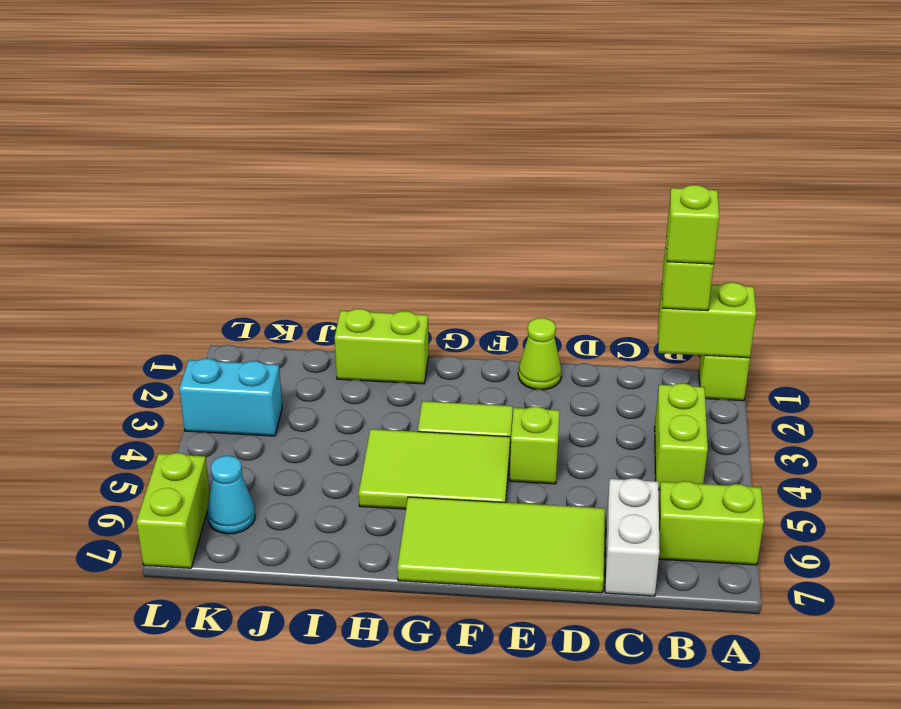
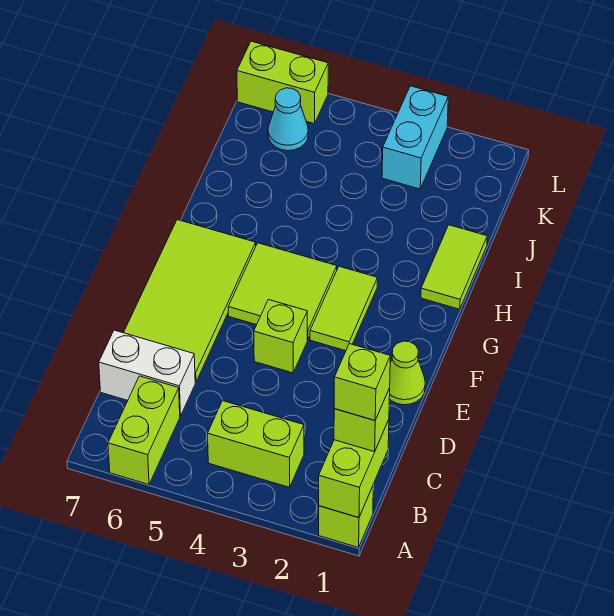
lime 2x3 tile [359,429,510,509] -> lime 2x2 tile [228,243,337,340]
lime 1x2 brick [335,309,429,384] -> lime 1x2 tile [421,225,487,309]

